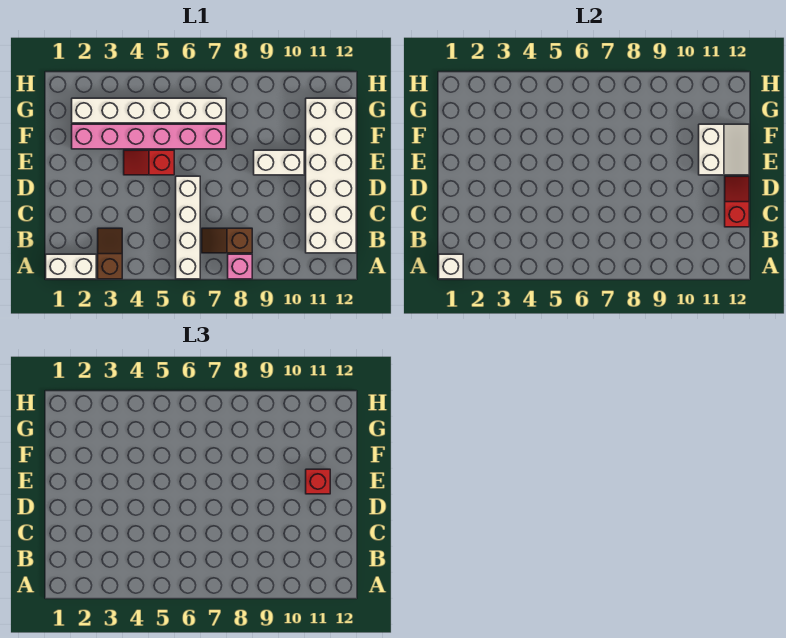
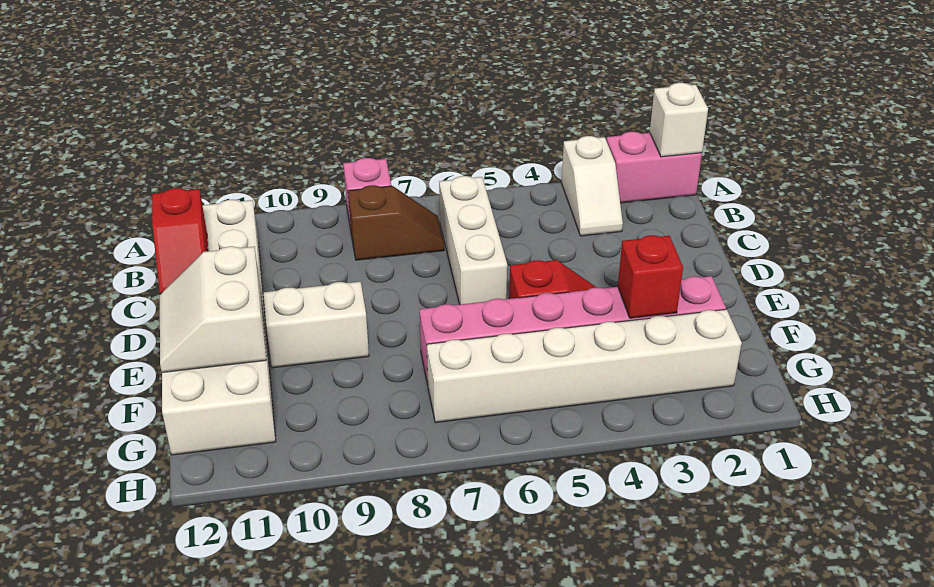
white 1x2 brick [46,254,96,279] -> pink 1x2 brick [607,132,702,203]
brown 1x2 slope [98,228,122,279] -> white 1x2 slope [561,136,623,236]
white 1x4 brick [176,176,200,279] -> white 1x3 brick [439,176,507,304]
red 1x1 brick [306,469,330,494] -> red 1x1 brick moved to [618,235,683,318]

